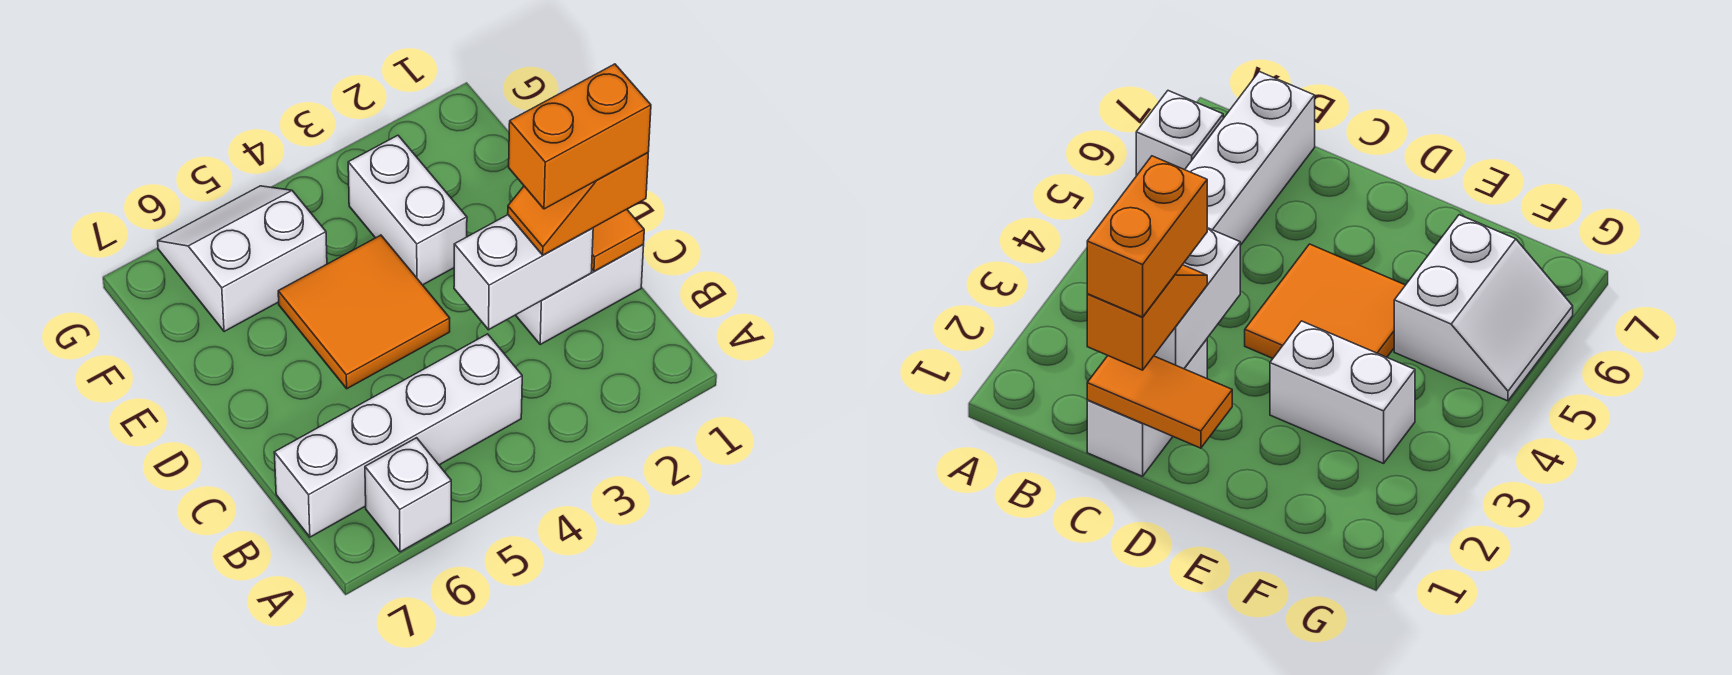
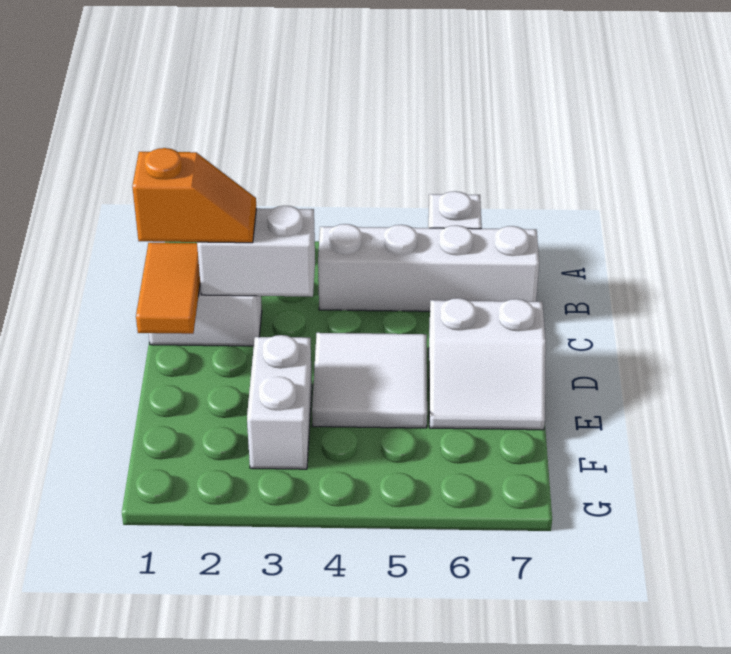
orange 1x2 brick [509,64,651,209] -> none
orange 2x2 tile [278,235,450,389] -> white 2x2 tile [312,333,427,428]
white 2x2 slope [158,186,327,332] -> white 2x2 slope moved to [429,298,546,430]

